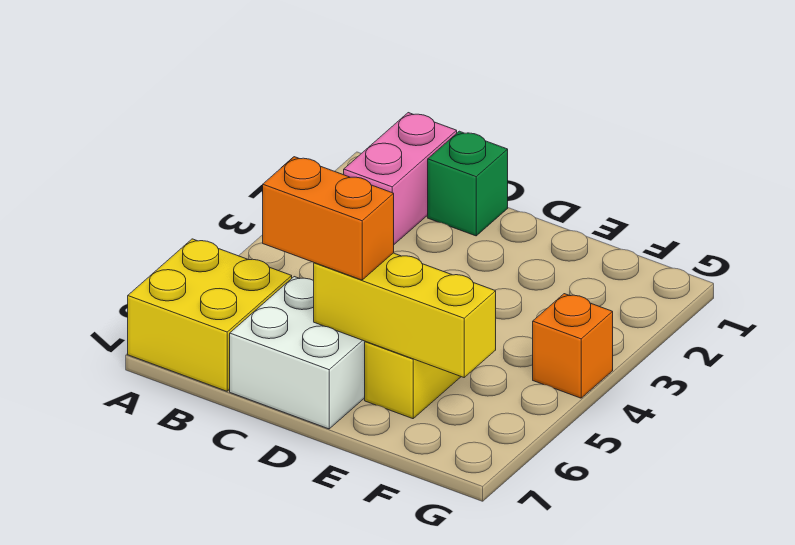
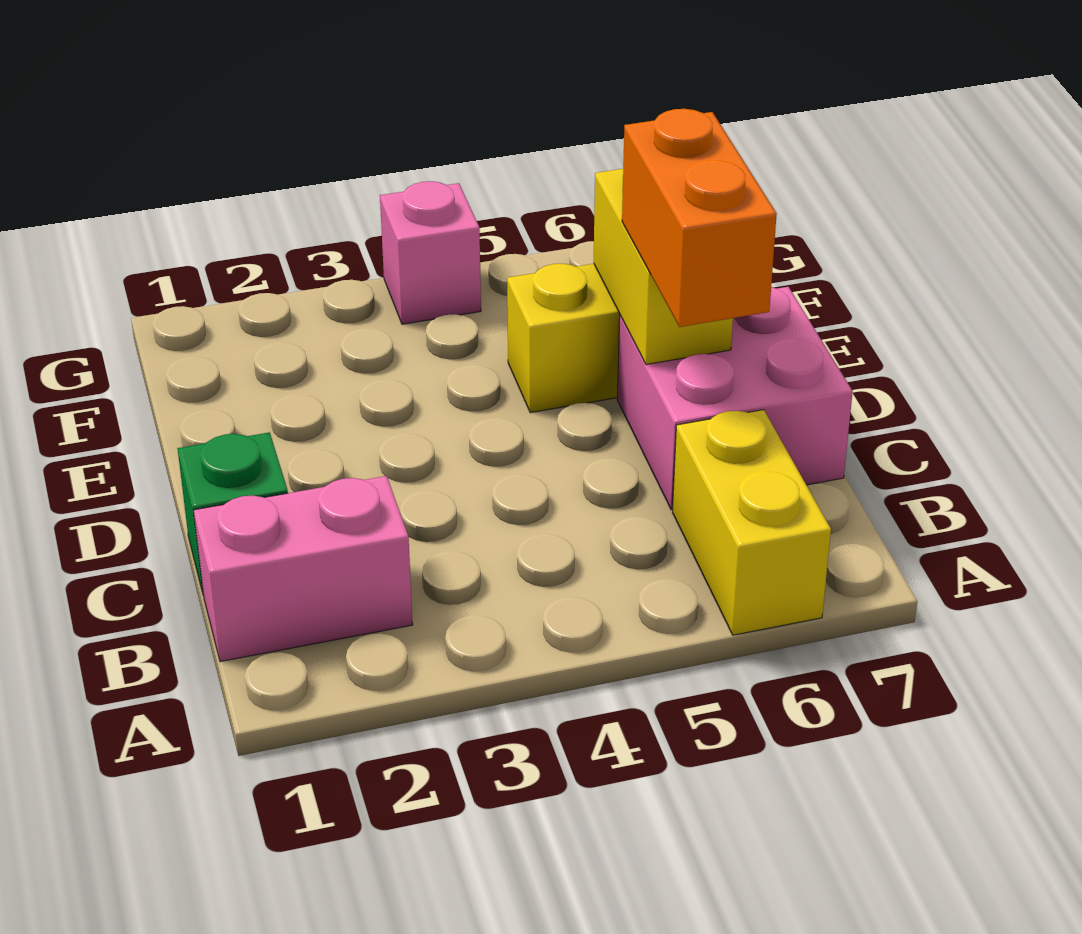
yellow 2x2 brick [128,239,292,391] -> yellow 1x2 brick [672,410,831,635]
white 2x2 brick [230,277,365,429] -> pink 2x2 brick [617,287,853,510]
yellow 1x3 brick [314,253,496,377] -> yellow 1x2 brick [594,169,733,364]
orange 1x1 brick [533,294,613,398] -> pink 1x1 brick [380,181,481,324]

